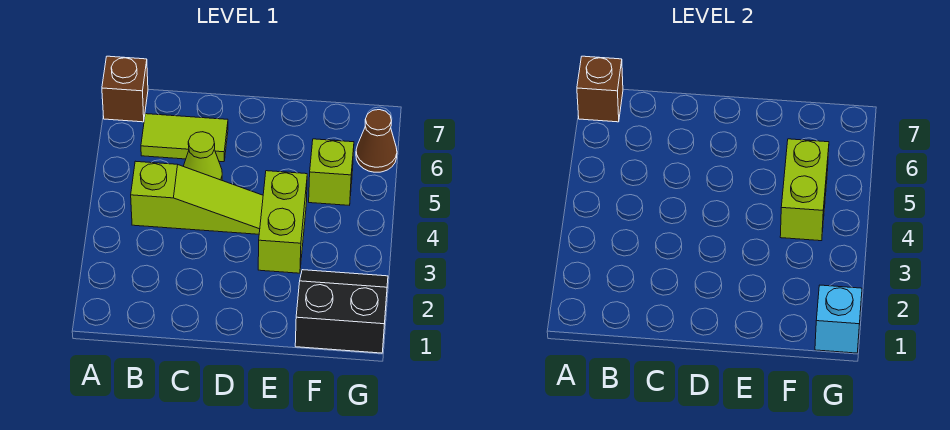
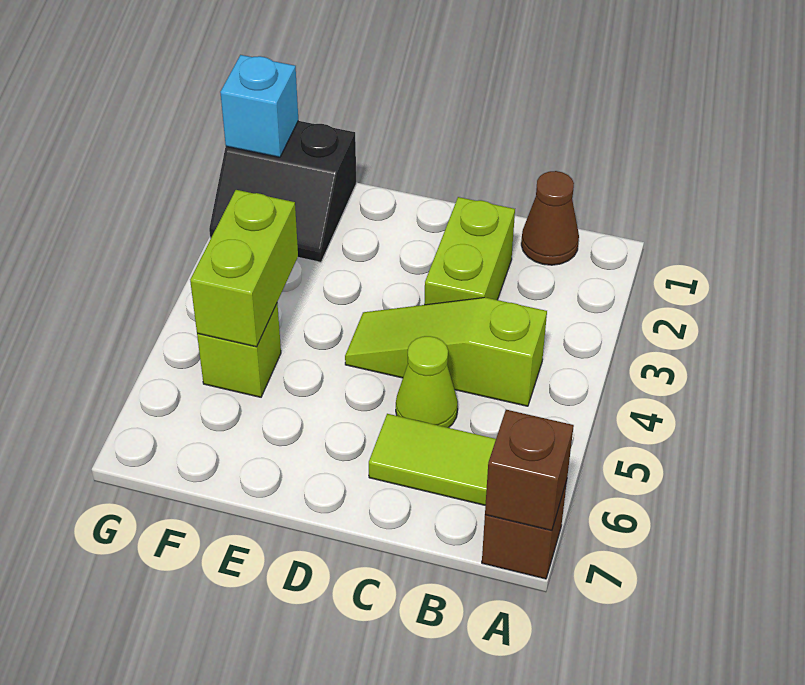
lime 1x2 brick [258,171,307,273] -> lime 1x2 brick moved to [424,197,515,305]
brown 1x1 cone [356,110,397,172] -> brown 1x1 cone moved to [521,171,579,265]

